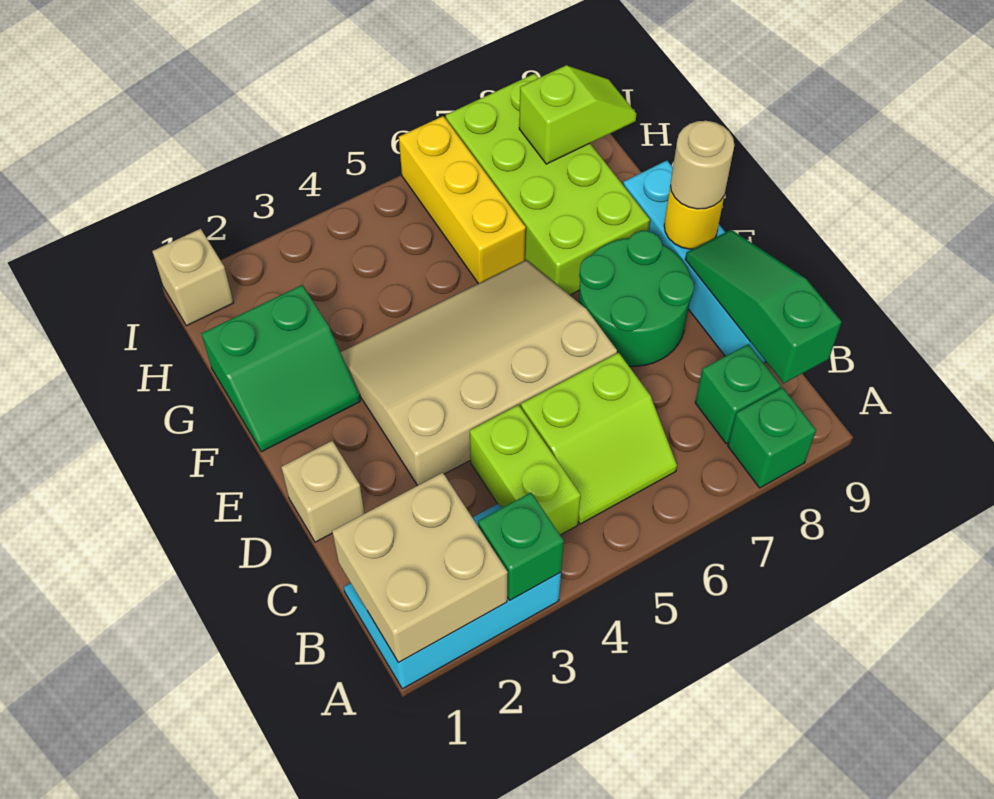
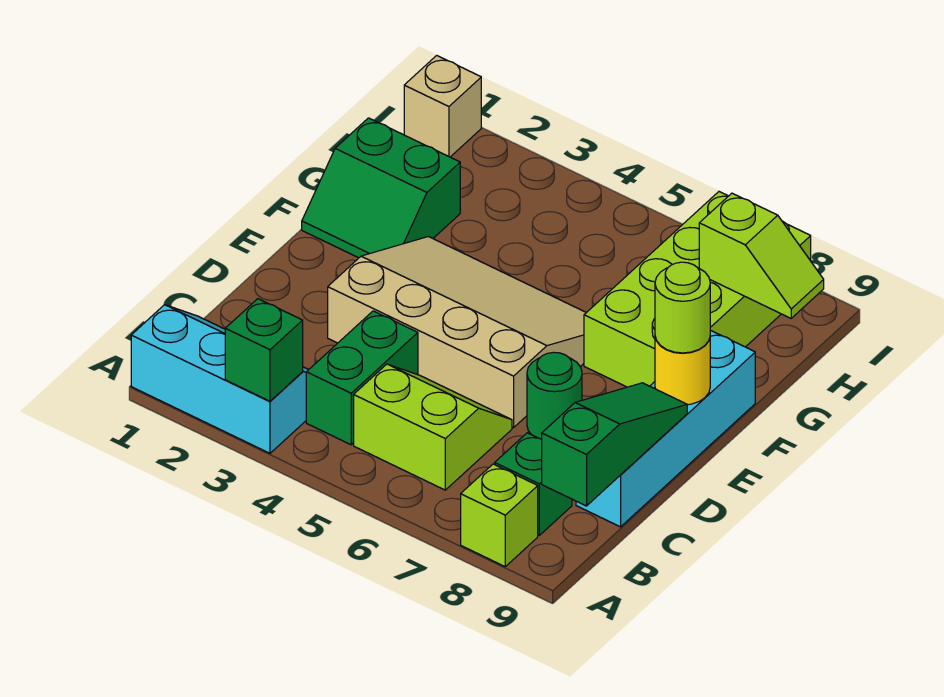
tan 2x2 brick [332,473,508,663] -> none
green 1x1 brick [728,388,816,488] -> lime 1x1 brick [461,464,538,566]
lime 1x2 brick [470,405,581,535] -> green 1x2 brick [306,311,418,445]
lime 2x2 slope [521,353,677,524] -> lime 2x2 slope turned to [354,364,512,490]
tan 1x1 brick [281,441,365,542] -> none
green 2x2 round brick [579,231,694,366] -> green 1x1 round brick [527,352,582,439]
tan 1x1 round brick [670,121,734,209] -> lime 1x1 round brick [655,262,710,353]
yellow 1x3 brick [399,116,526,284] -> none

